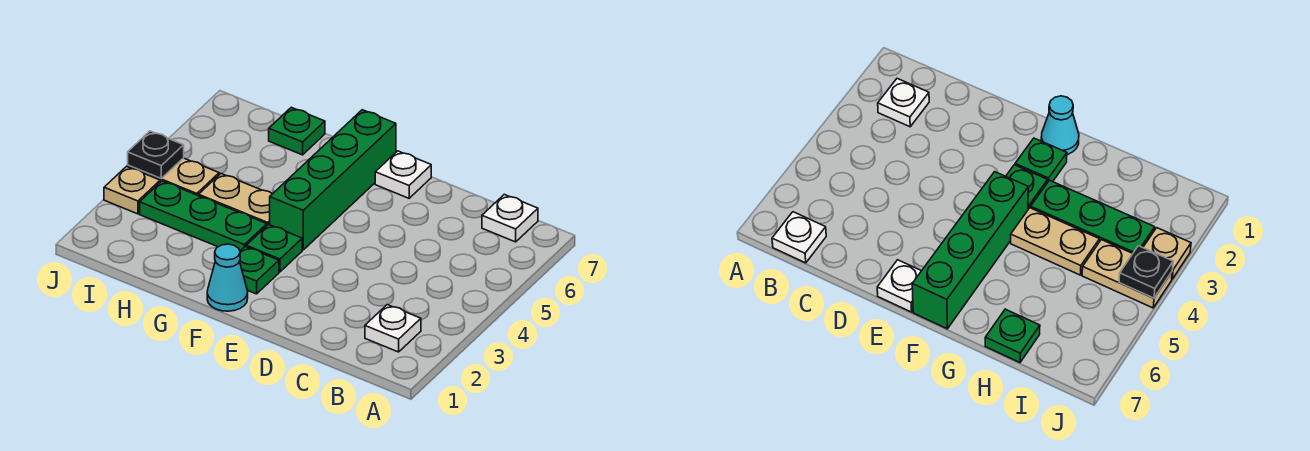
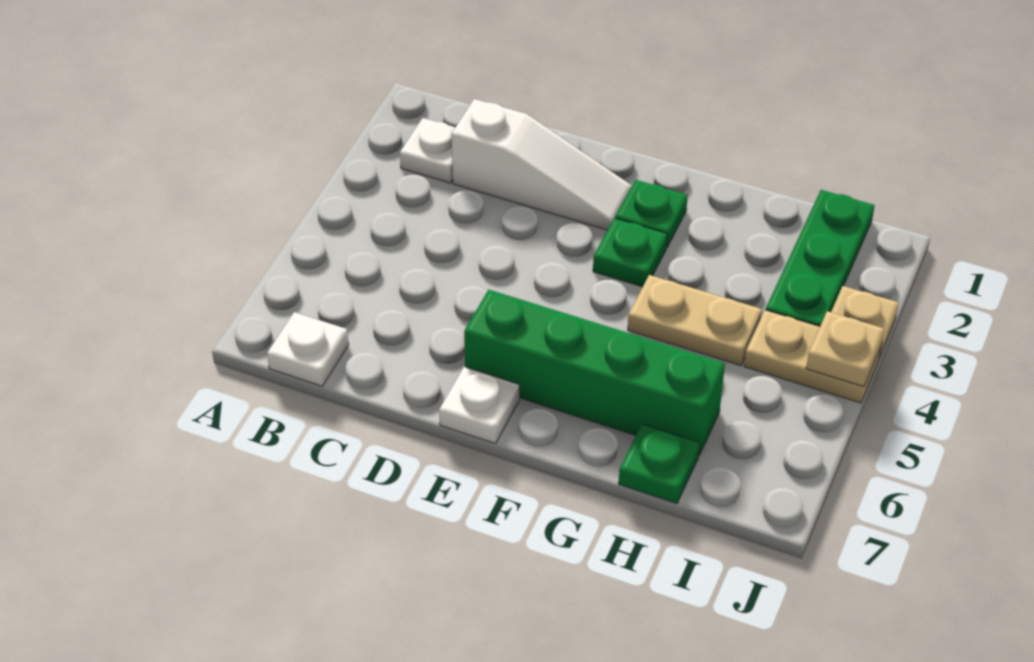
none -> white 1x3 slope [451,99,632,230]
cyan 1x1 cone [207,244,248,311] -> none
green 1x4 brick [270,110,396,250] -> green 1x4 brick turned to [464,290,725,456]
green 1x3 plate [140,181,267,251] -> green 1x3 plate turned to [766,190,875,326]
black 1x1 plate [128,131,184,178] -> tan 1x1 plate [806,311,884,387]

